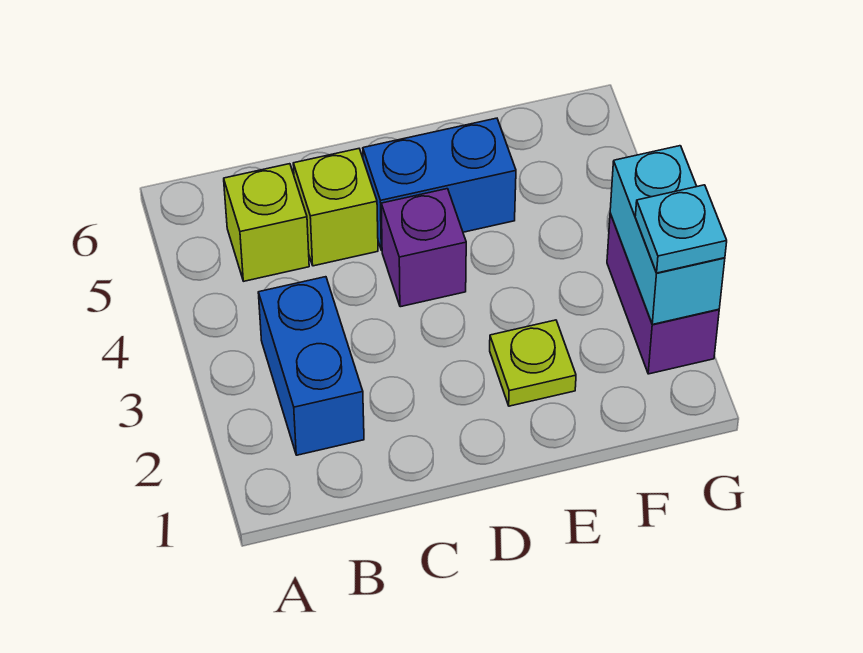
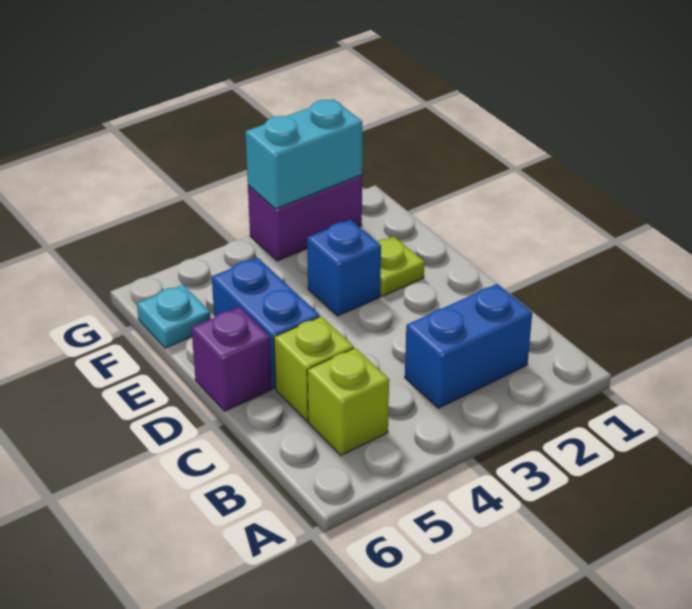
purple 1x1 brick [381,189,466,307] -> purple 1x1 brick moved to [192,307,272,411]
none -> blue 1x1 brick [307,220,381,316]
cyan 1x1 plate [635,185,727,273] -> cyan 1x1 plate moved to [137,285,211,348]

